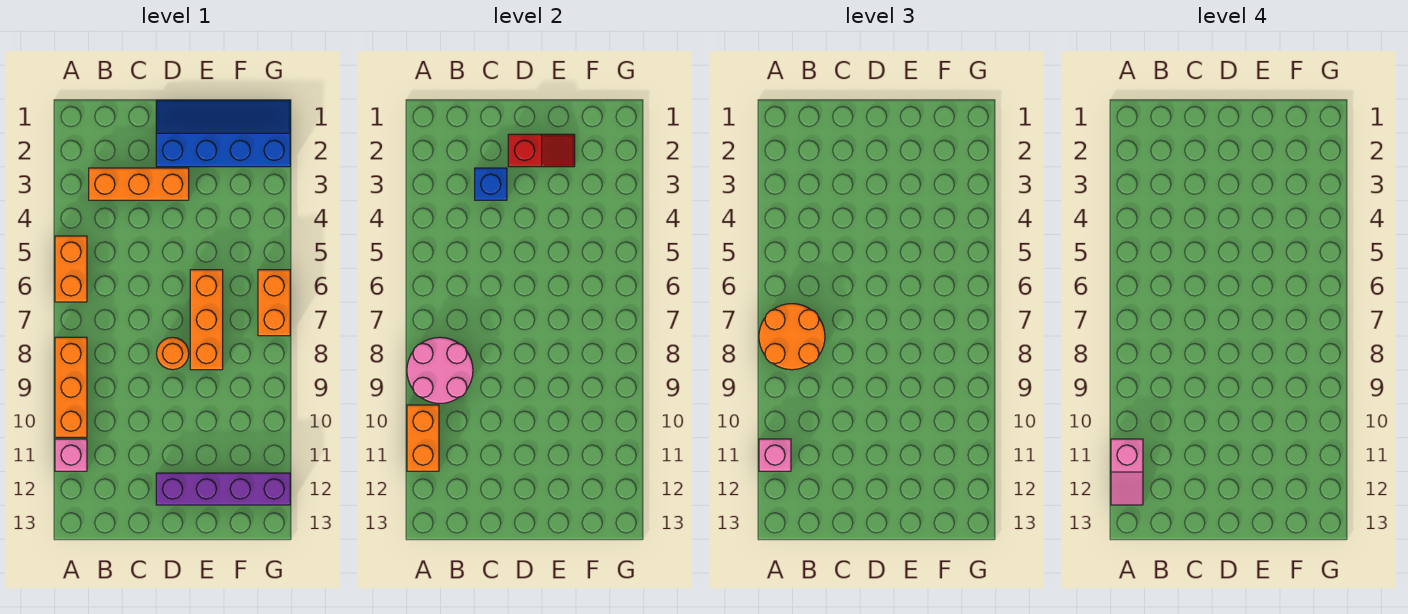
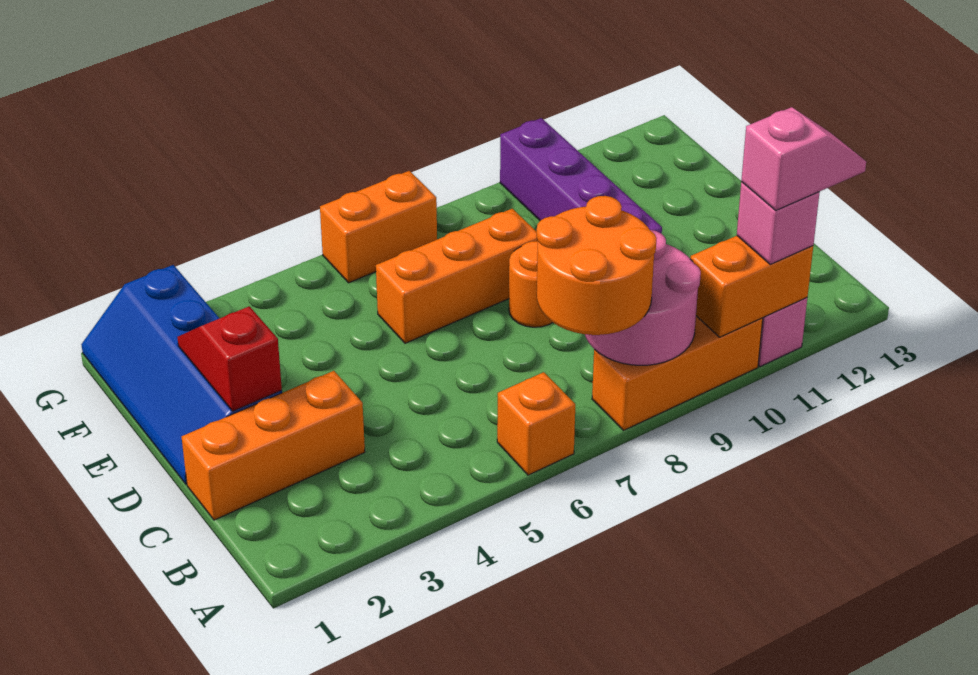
orange 1x2 brick [55,236,87,302] -> orange 1x1 brick [497,372,575,475]
orange 1x3 brick [89,168,189,200] -> orange 1x3 brick turned to [182,371,365,520]
blue 1x1 brick [475,168,507,200] -> none
purple 1x4 brick [156,473,290,505] -> purple 1x4 brick moved to [500,118,662,234]

